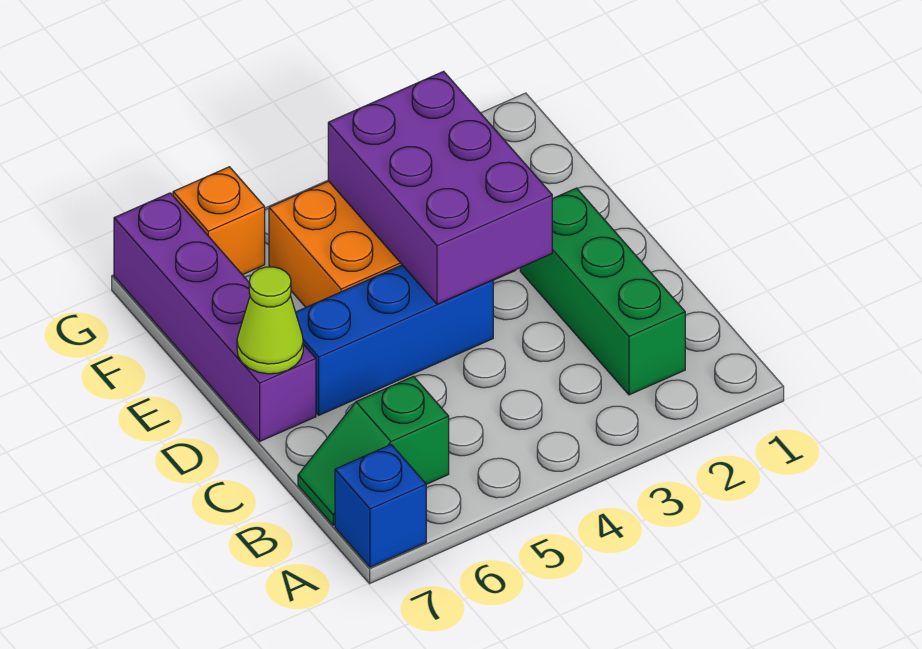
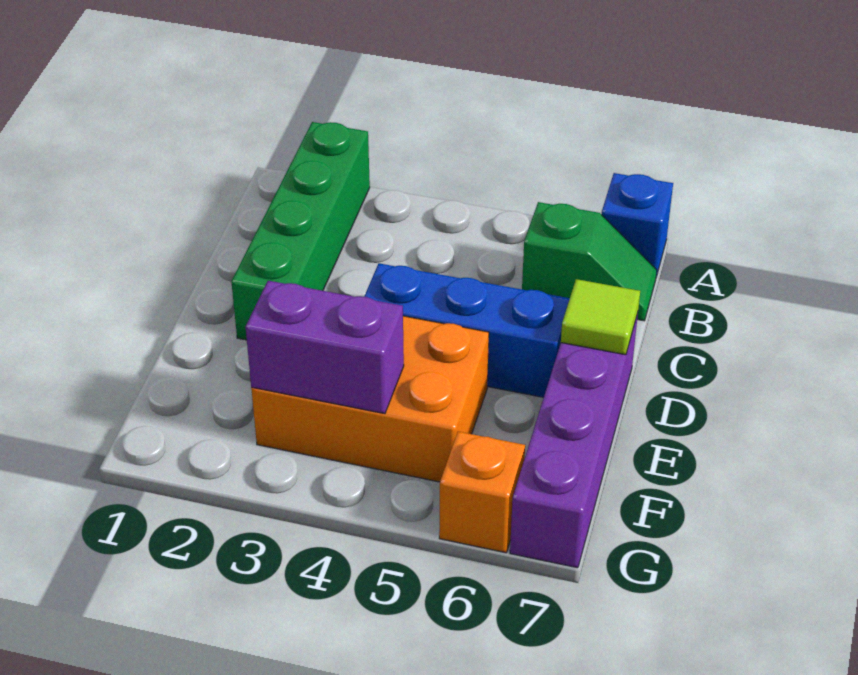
green 1x3 brick [520,188,685,395] -> green 1x4 brick [231,122,370,340]
purple 2x3 brick [328,71,552,304] -> purple 1x2 brick [246,281,404,414]
lime 1x1 cone [237,267,303,374] -> lime 1x1 tile [561,279,640,355]

